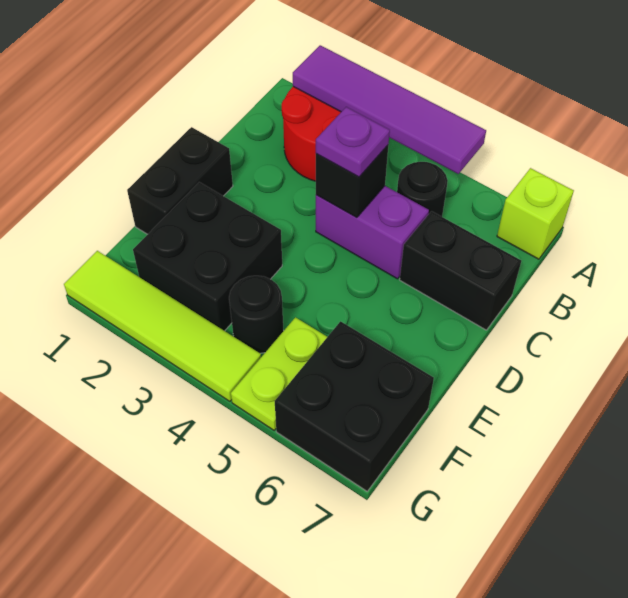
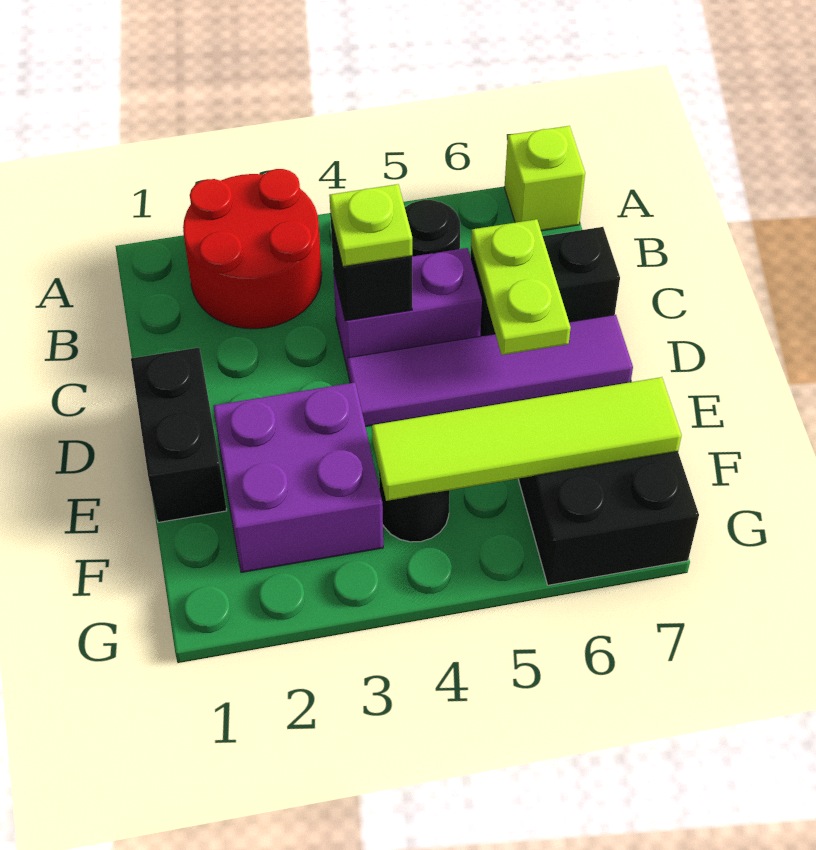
purple 1x4 tile [293,45,486,174] -> purple 1x4 tile moved to [347,315,633,427]
purple 1x1 plate [316,107,390,177] -> lime 1x1 plate [329,184,412,267]
black 2x2 brick [133,182,282,331] -> purple 2x2 brick [213,382,383,573]
lime 1x2 plate [231,317,327,430] -> lime 1x2 plate moved to [471,219,571,355]
lime 1x4 tile [64,251,261,401] -> lime 1x4 tile moved to [372,377,682,501]

